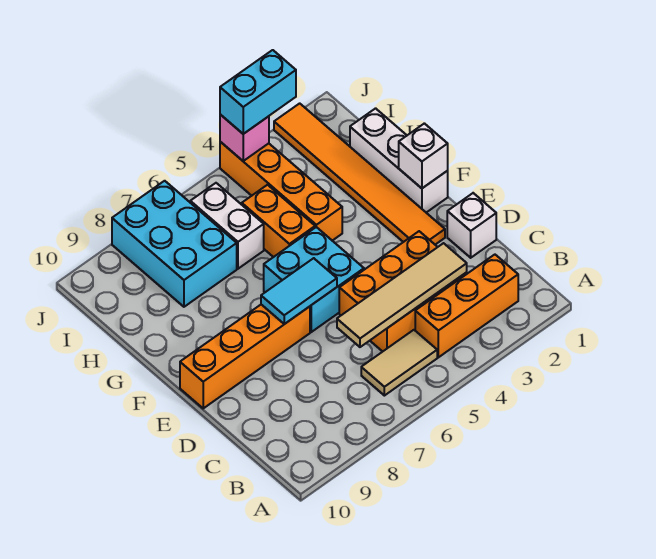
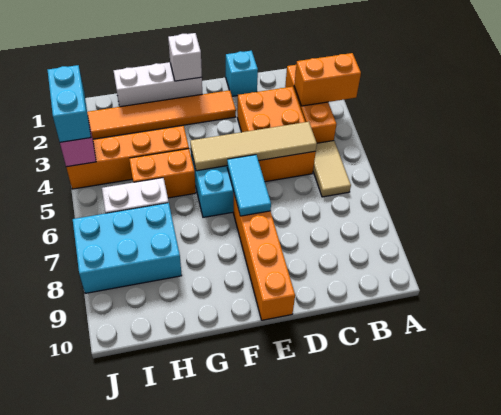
none -> orange 1x2 brick [294,53,361,106]
tan 1x4 tile [337,243,467,347] -> tan 1x4 tile turned to [190,122,317,171]
white 1x1 brick [447,193,496,258] -> cyan 1x1 brick [226,51,258,96]

